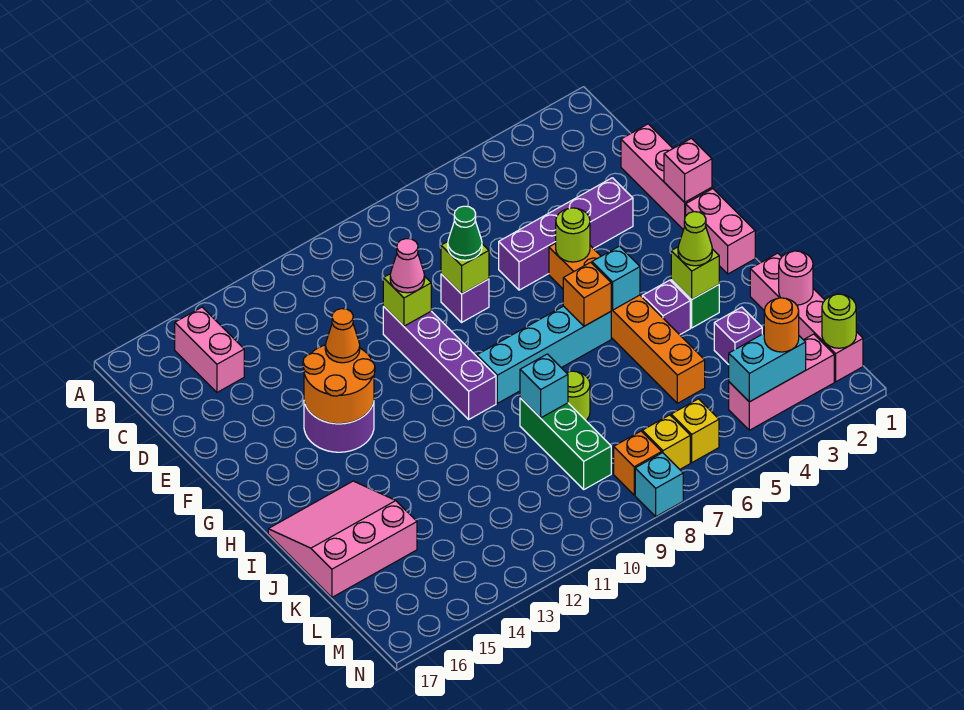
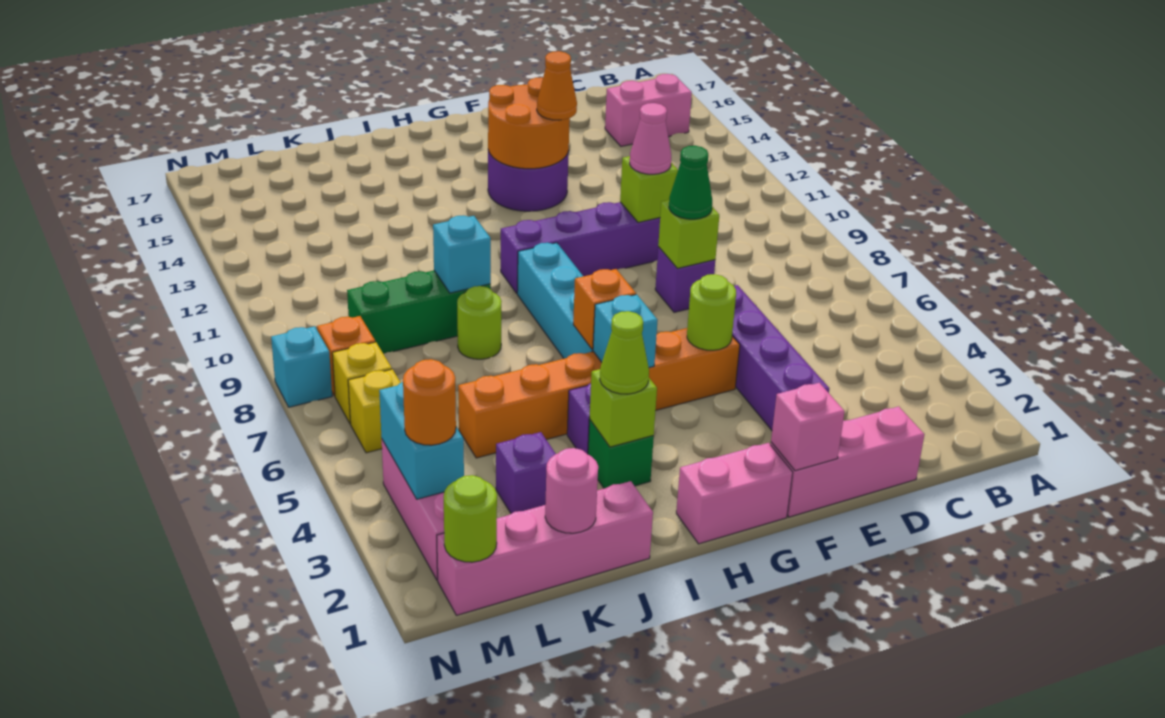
pink 3x3 slope [268,481,417,597] -> none

